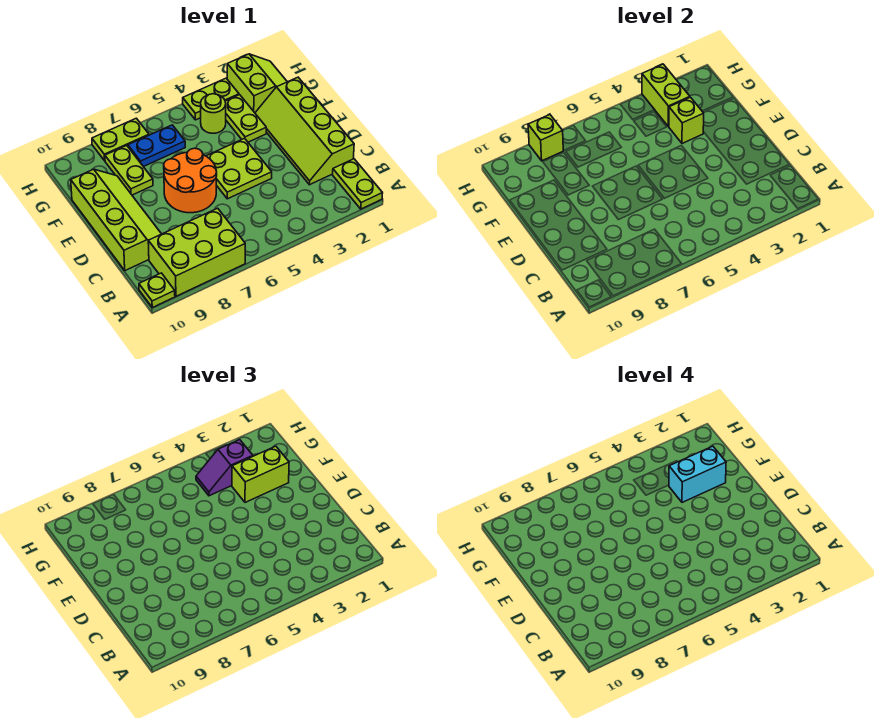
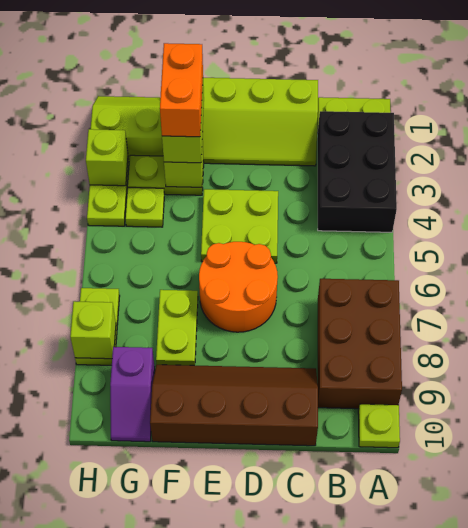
none -> black 2x3 brick [318,111,397,232]
lime 2x3 brick [148,208,245,296] -> brown 2x3 brick [318,279,402,409]
lime 2x4 slope [71,169,161,271] -> brown 2x4 slope [150,365,318,446]
cyan 1x2 brick [669,446,726,502] -> orange 1x2 brick [160,43,203,137]
lime 1x2 plate [105,145,153,195] -> lime 1x2 plate turned to [156,290,198,366]
lime 1x2 brick [642,64,690,127] -> lime 1x1 brick [86,129,128,186]
purple 1x2 slope [196,440,253,496] -> purple 1x2 slope moved to [110,347,155,442]
lime 1x1 round brick [201,94,226,133] -> lime 1x1 plate [125,188,164,227]
blue 1x2 plate [128,125,185,167] -> none

